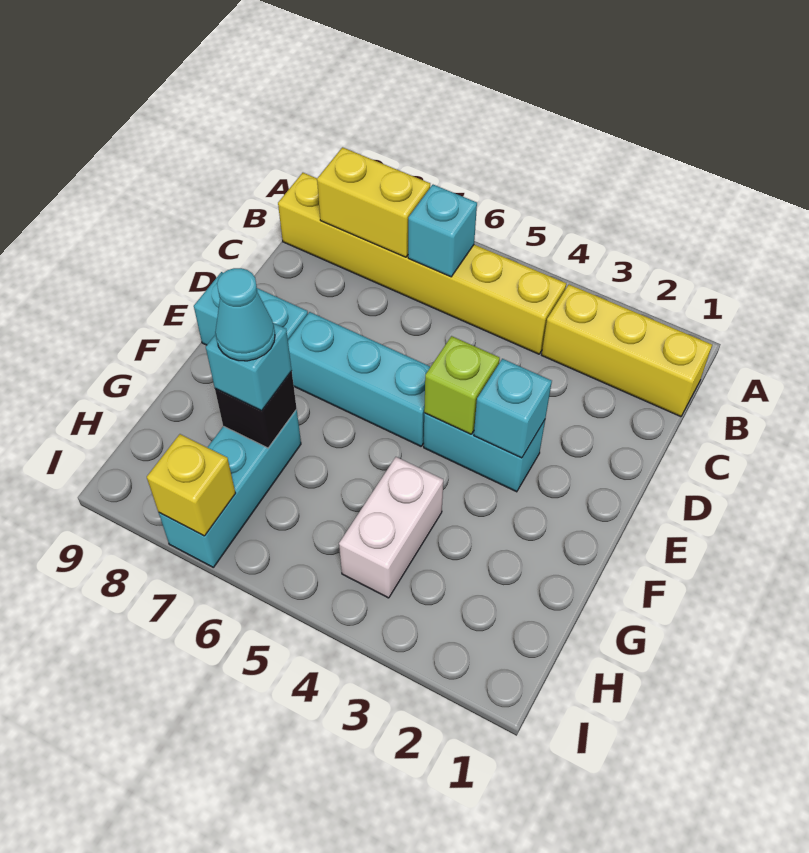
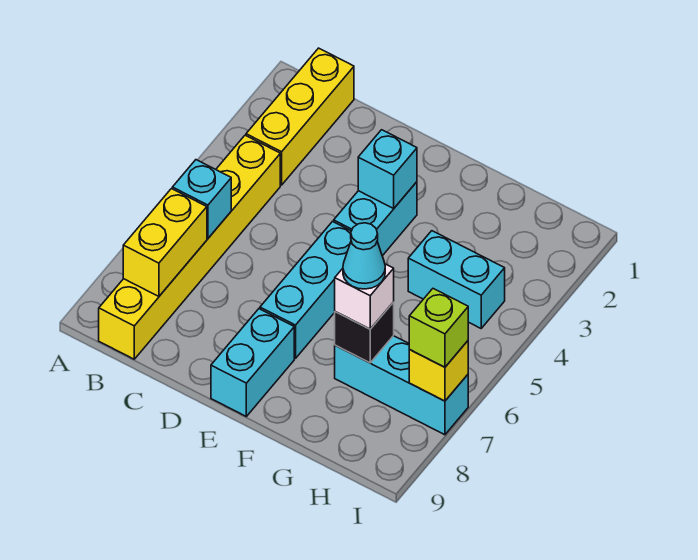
lime 1x1 brick [424,336,500,434] -> lime 1x1 brick moved to [409,289,468,367]
white 1x2 brick [339,457,443,598] -> cyan 1x2 brick [408,231,505,328]
cyan 1x1 brick [206,323,292,411] -> white 1x1 brick [335,264,394,329]

